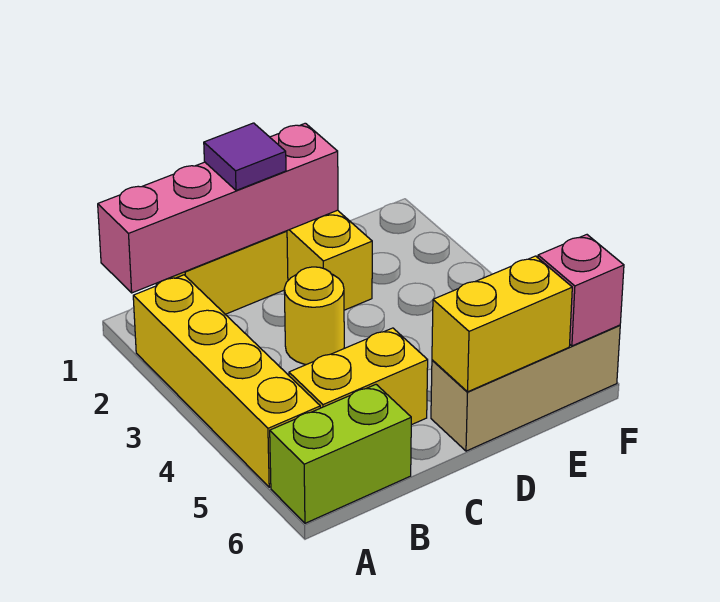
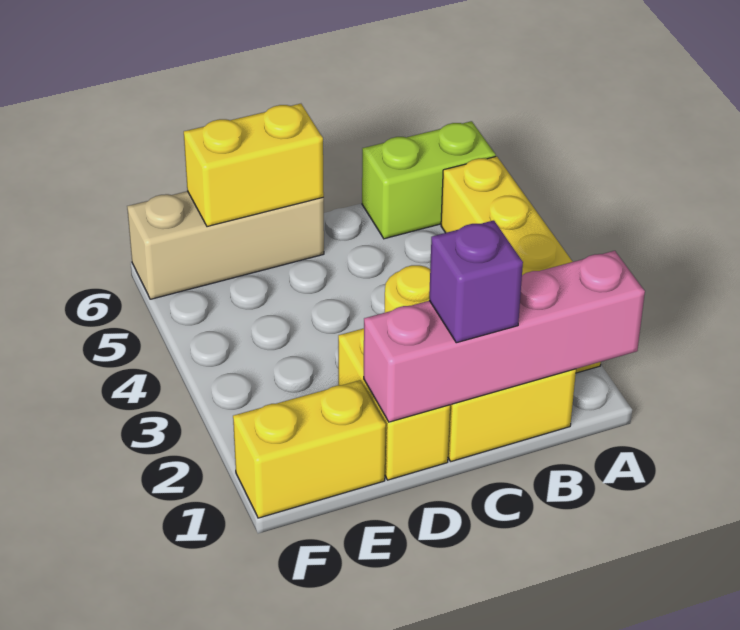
yellow 1x2 brick [289,328,428,425] -> yellow 1x2 brick moved to [233,380,386,518]
purple 1x1 tile [204,123,286,190] -> purple 1x1 brick [429,220,523,343]
pink 1x1 brick [538,235,624,346] -> none

